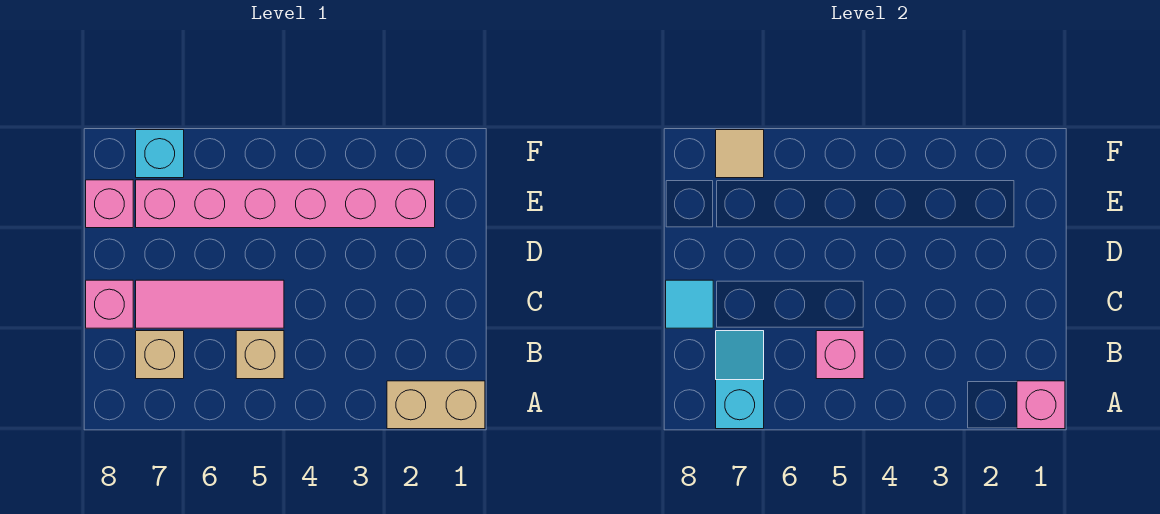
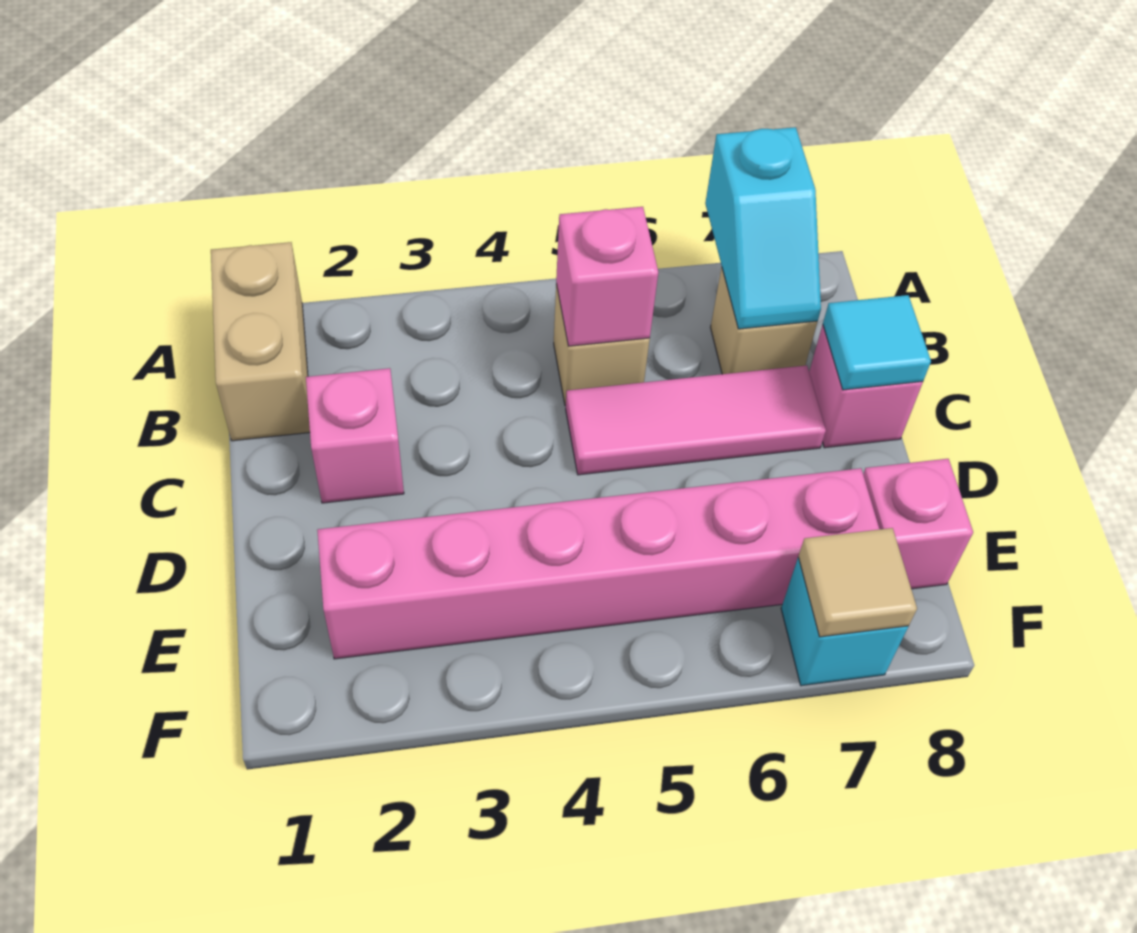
tan 1x2 brick [387,381,485,429] -> tan 1x2 brick turned to [211,242,310,441]
pink 1x1 brick [1017,381,1065,429] -> pink 1x1 brick moved to [306,368,404,503]

